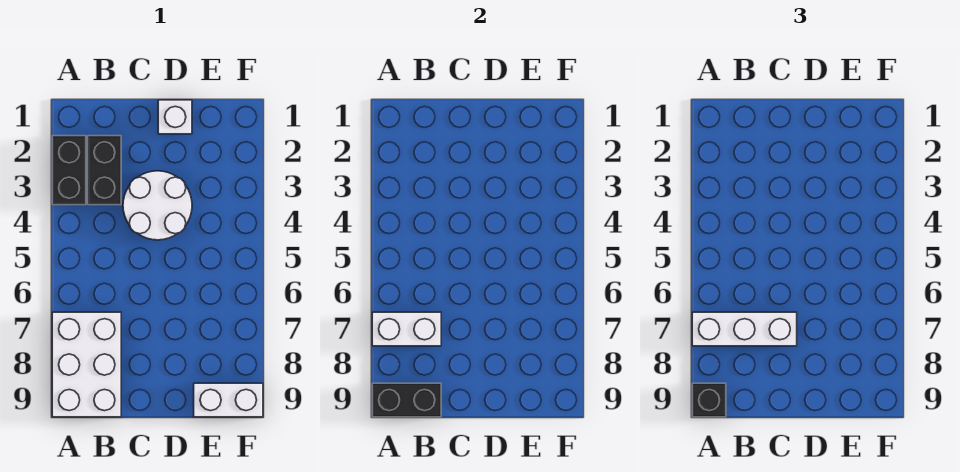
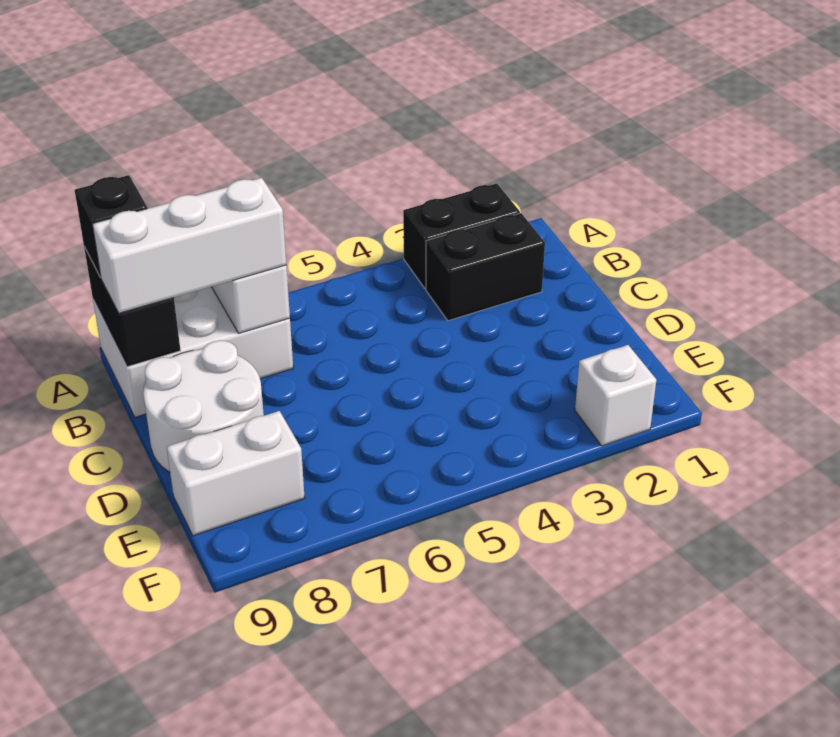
white 1x3 brick [692,312,797,346] -> white 1x3 brick turned to [92,178,286,313]
white 2x2 round brick [123,171,192,240] -> white 2x2 round brick moved to [143,340,264,472]
white 1x1 brick [158,100,192,134] -> white 1x1 brick moved to [575,345,656,446]
white 1x2 brick [194,383,263,417] -> white 1x2 brick turned to [167,411,305,536]

